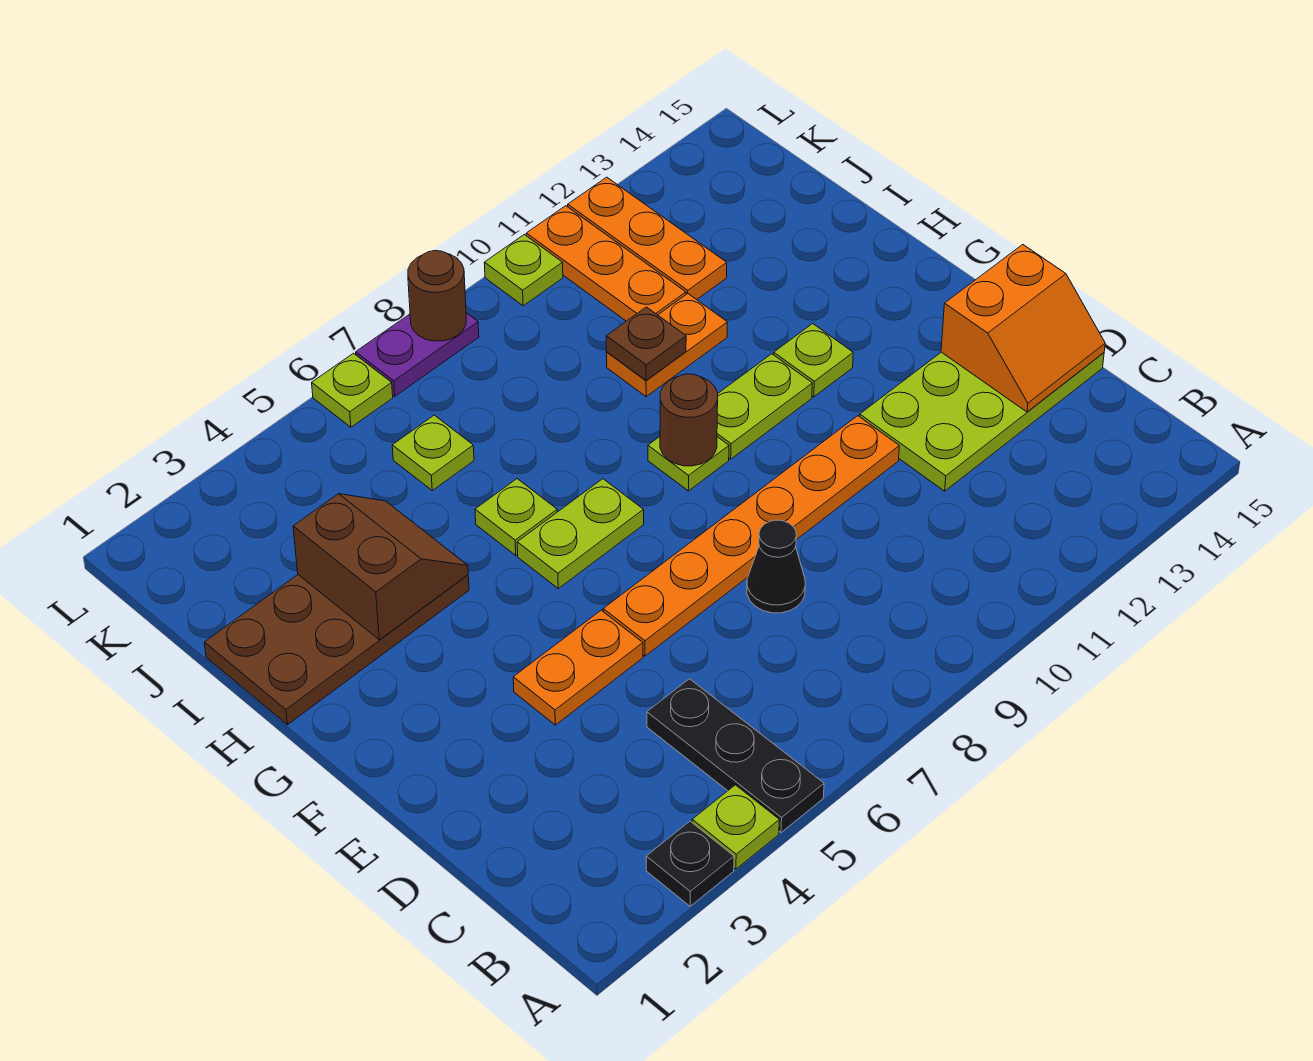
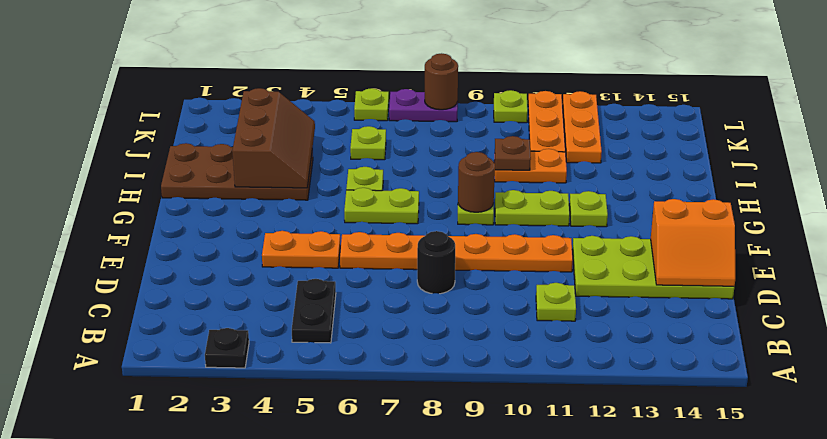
lime 1x1 plate [692,785,779,869] -> lime 1x1 plate moved to [536,283,576,321]
black 1x3 plate [647,679,824,832] -> black 1x2 plate [292,279,336,343]
black 1x1 cone [747,520,805,613] -> black 1x1 round brick [417,231,455,294]
brown 2x2 slope [293,494,468,640] -> brown 2x3 slope [232,88,315,188]

